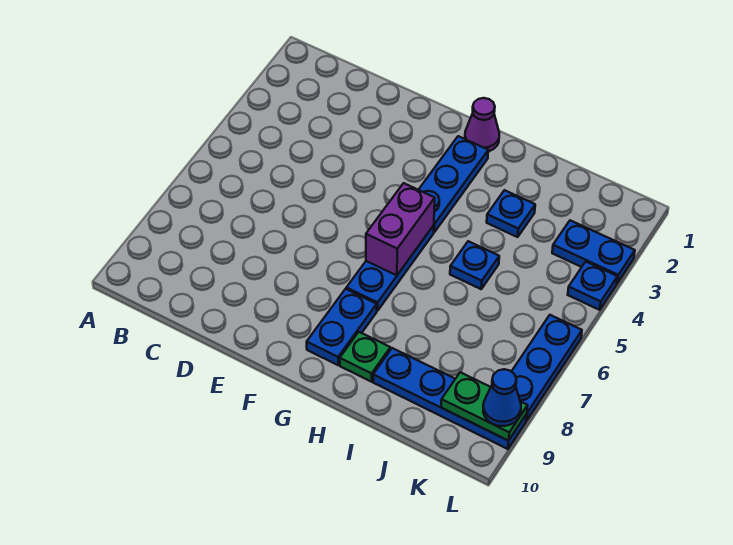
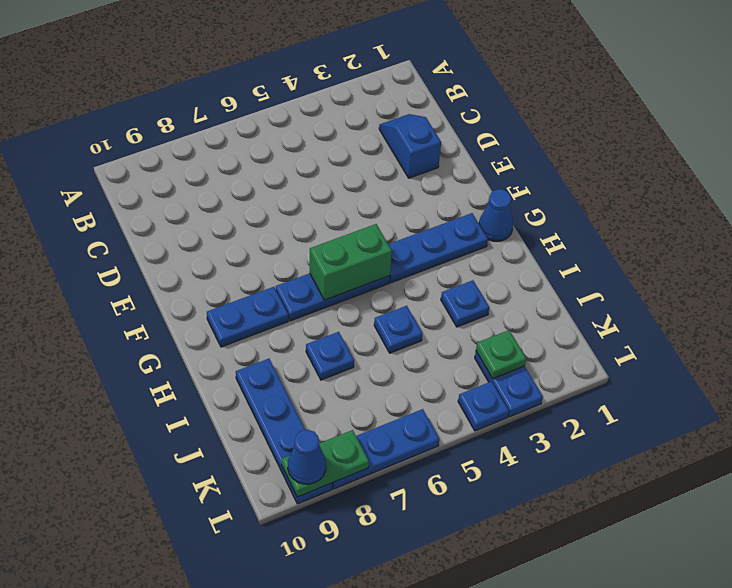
none -> blue 1x2 slope [379,114,441,178]
purple 1x1 cone [465,98,499,152] -> blue 1x1 cone [479,189,513,241]
purple 1x2 brick [366,183,435,275] -> green 1x2 brick [310,224,392,300]
green 1x1 plate [340,332,390,382] -> green 1x1 plate moved to [476,330,526,379]
none -> blue 1x1 plate [306,332,354,380]
green 1x2 plate [441,372,528,441] -> green 1x2 plate turned to [282,430,369,497]

